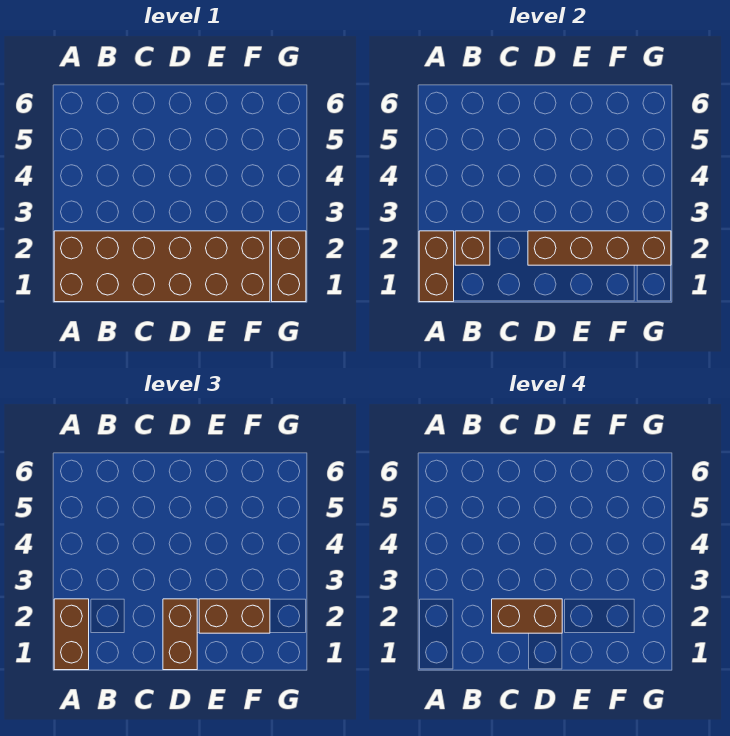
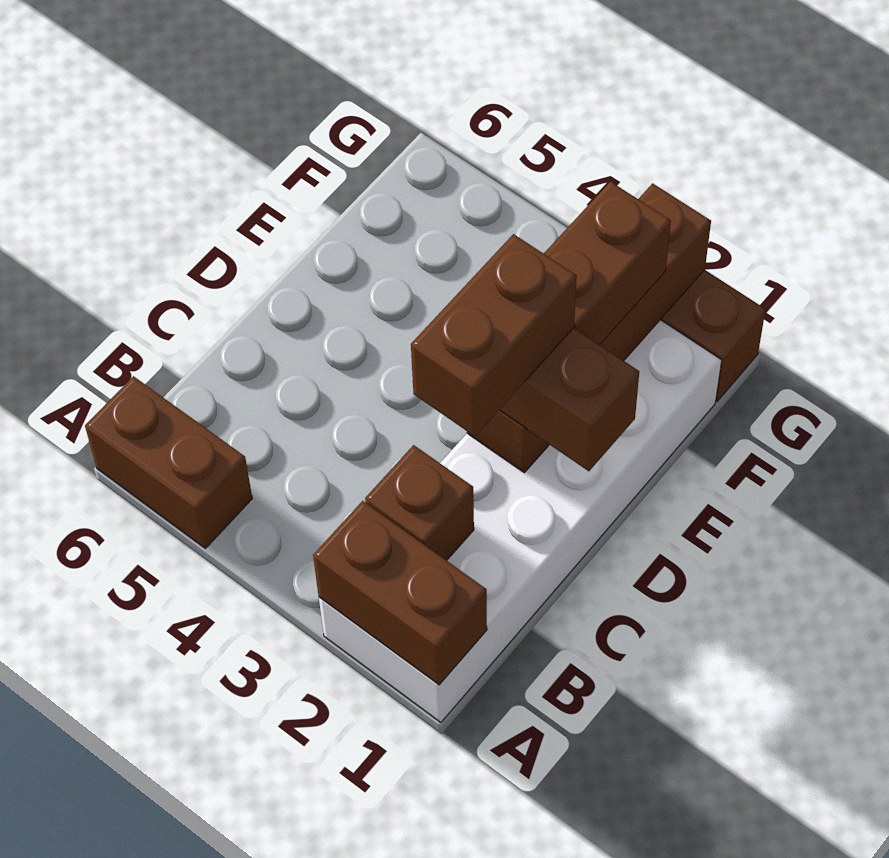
brown 2x6 brick [54,231,270,302] -> white 2x6 brick [319,320,721,722]
brown 1x2 brick [54,599,89,670] -> brown 1x2 brick moved to [85,376,252,548]

